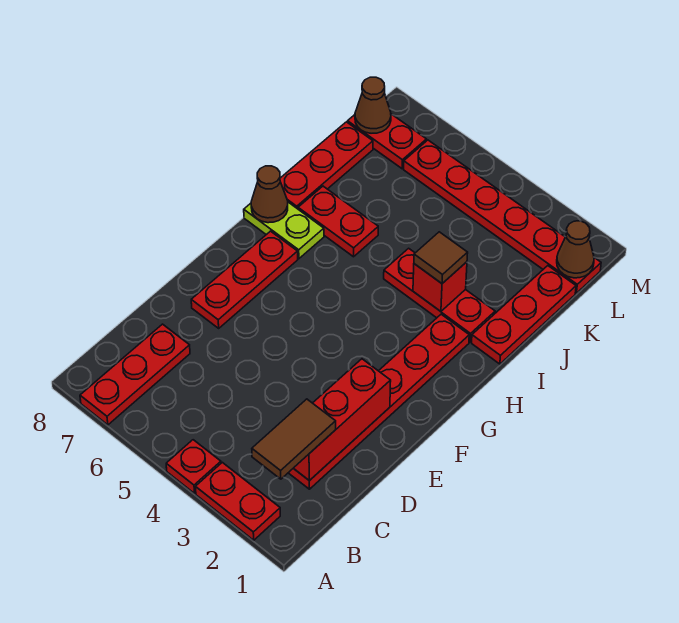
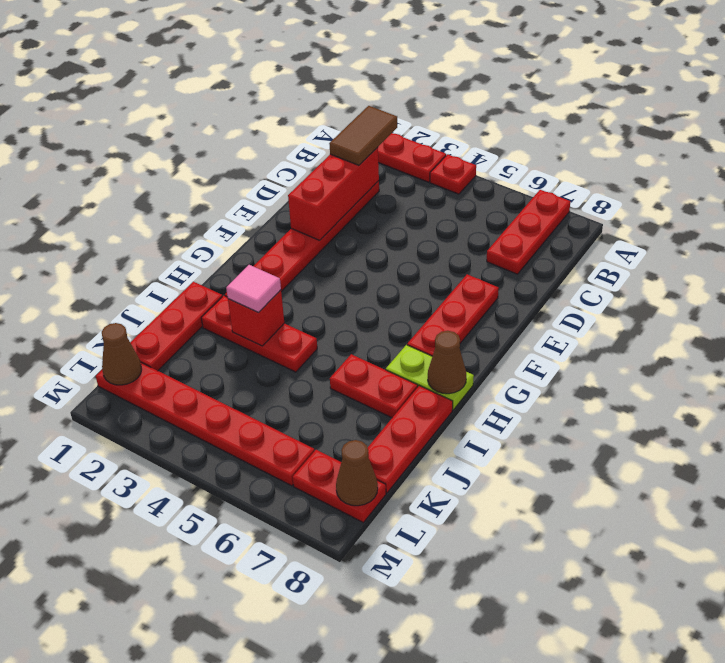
brown 1x1 tile [414,232,468,283] -> pink 1x1 tile [226,265,281,313]

